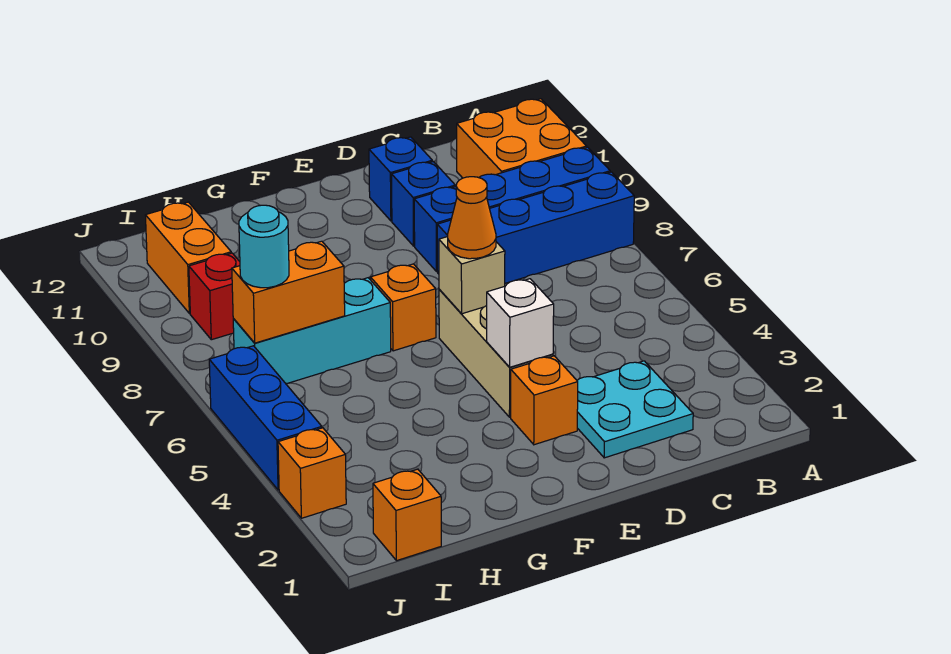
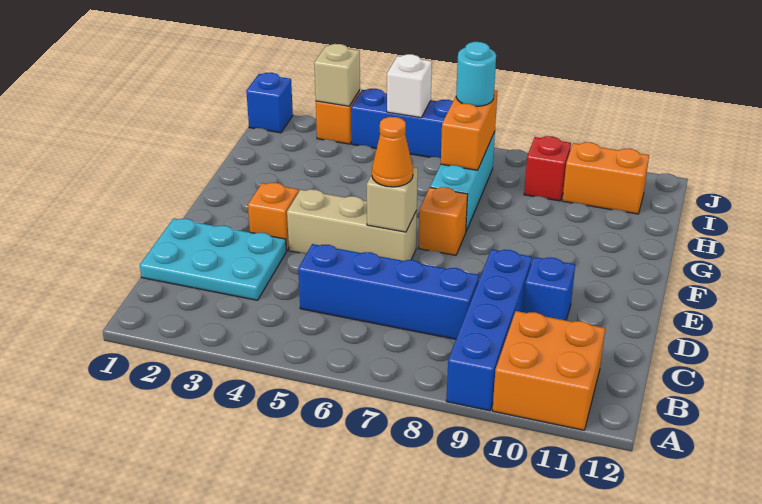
blue 1x4 brick [437,172,634,283] -> blue 1x4 brick turned to [298,244,479,339]
cyan 2x2 plate [577,361,693,458] -> cyan 2x3 plate [140,218,287,300]
blue 1x1 brick [369,137,432,221] -> blue 1x1 brick moved to [246,73,293,133]
white 1x1 brick [487,279,554,367] -> white 1x1 brick moved to [387,54,432,118]
orange 1x1 brick [373,469,441,561] -> none
none -> tan 1x1 brick [314,44,360,106]

